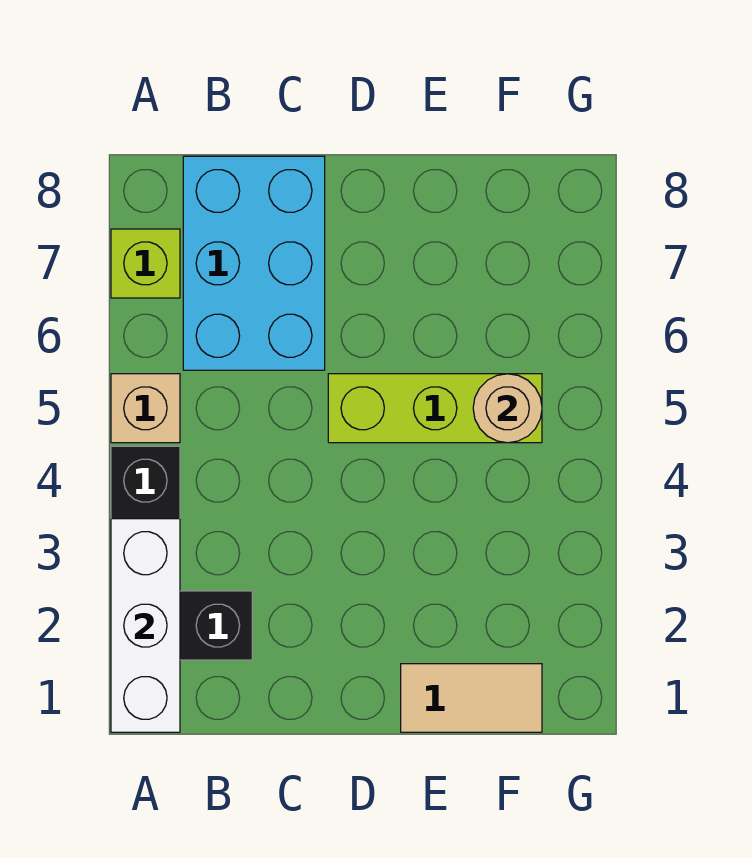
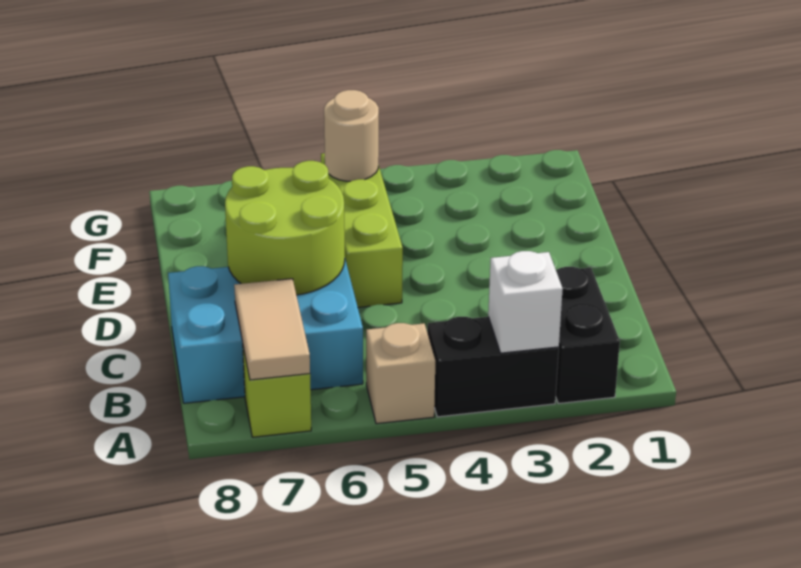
white 1x3 brick [111,519,180,732] -> white 1x1 brick [488,251,563,353]
none -> lime 2x2 round brick [225,161,345,295]
tan 1x2 tile [401,664,542,732] -> tan 1x2 tile moved to [234,279,310,380]

